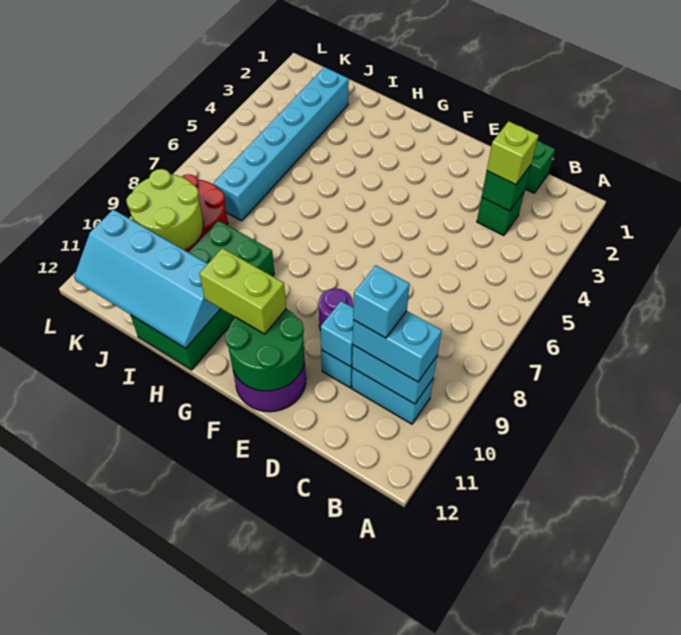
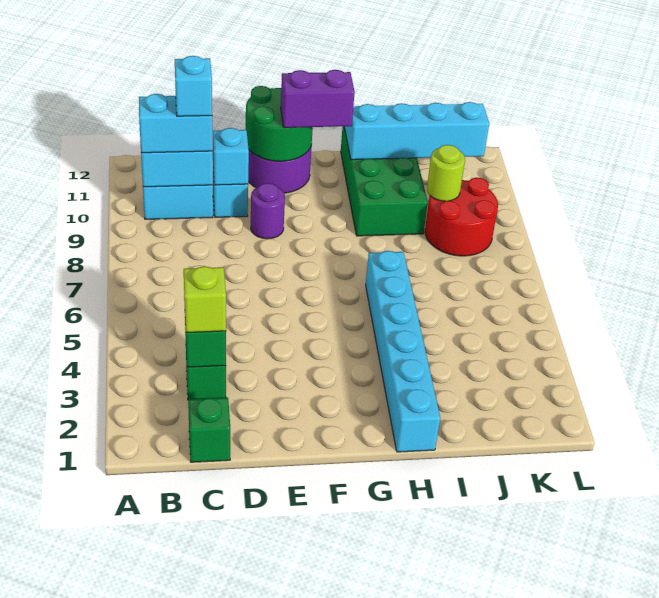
lime 1x2 brick [199,248,286,334] -> purple 1x2 brick [281,70,355,128]
cyan 1x6 brick [213,67,349,221] -> cyan 1x6 brick moved to [366,251,440,452]
lime 2x2 round brick [126,169,203,250] -> lime 1x1 round brick [427,145,465,201]

